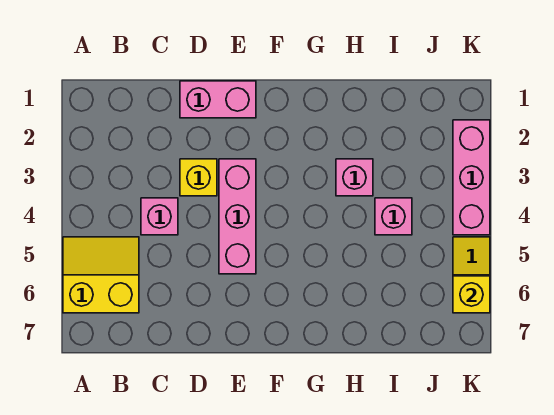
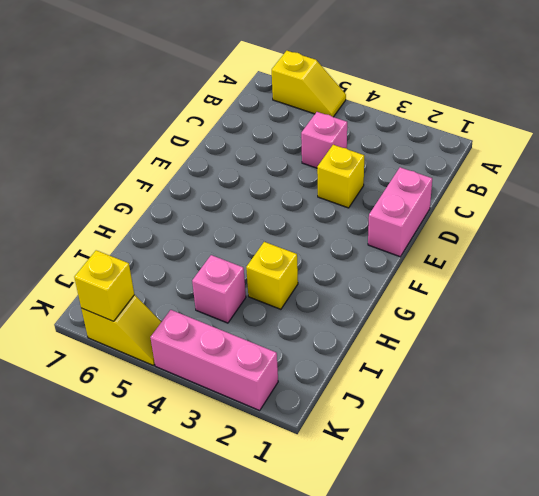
yellow 2x2 slope [63,237,139,313] -> yellow 1x2 slope [272,51,346,117]
pink 1x3 brick [219,159,256,274] -> none
pink 1x1 brick [336,159,373,196] -> yellow 1x1 brick [246,242,298,309]

